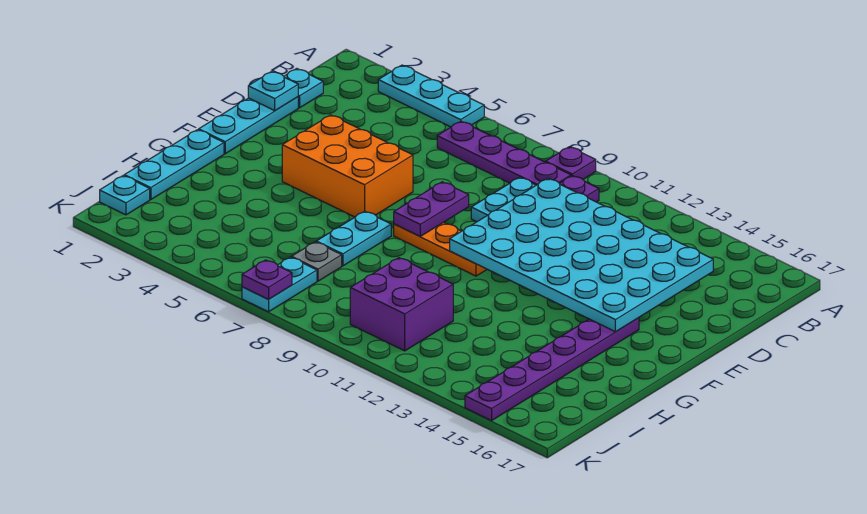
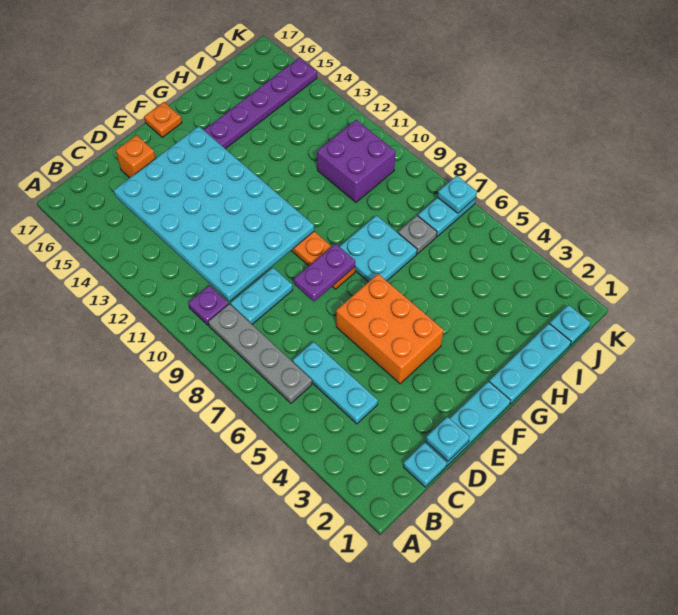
cyan 1x3 plate [378,65,484,127] -> cyan 1x3 plate moved to [293,342,378,424]
purple 1x1 plate [546,147,596,179] -> none
purple 1x4 plate [437,121,571,185] -> grey 1x4 plate [208,304,312,403]
none -> orange 1x1 brick [116,135,156,178]
none -> orange 1x1 plate [144,102,182,137]
cyan 1x2 plate [316,211,391,266] -> cyan 2x2 plate [339,215,417,282]
purple 1x1 plate [242,260,292,299] -> cyan 1x1 plate [438,176,477,213]

